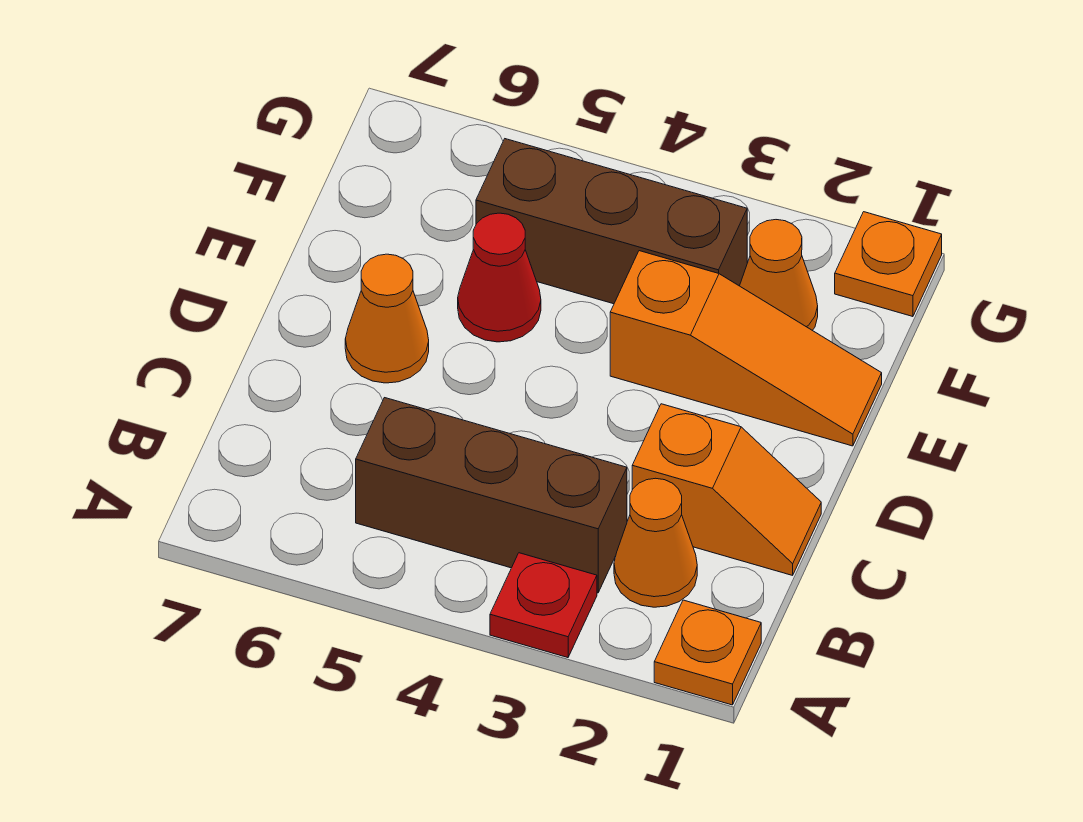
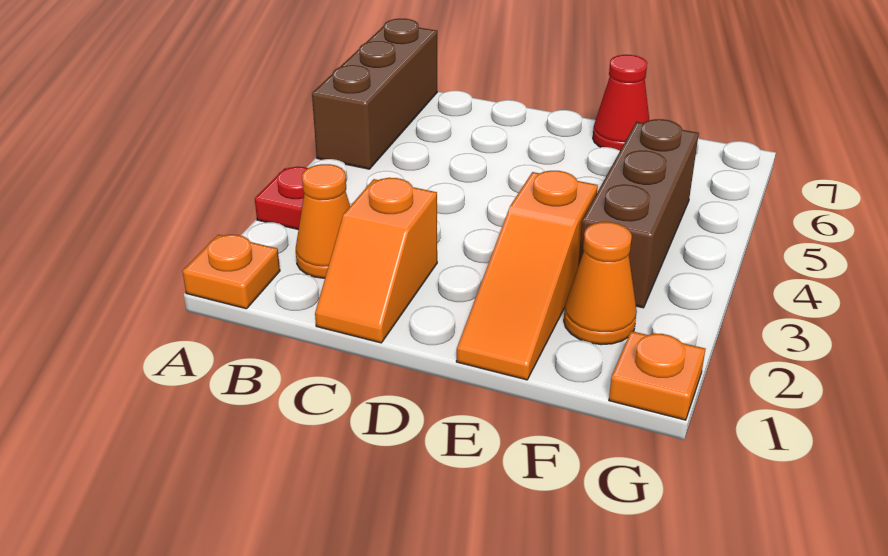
brown 1x3 brick [356,398,627,593] -> brown 1x3 brick moved to [312,19,437,169]
orange 1x1 cone [345,254,429,383] -> none
red 1x1 cone [458,213,541,342] -> red 1x1 cone moved to [593,55,649,150]

